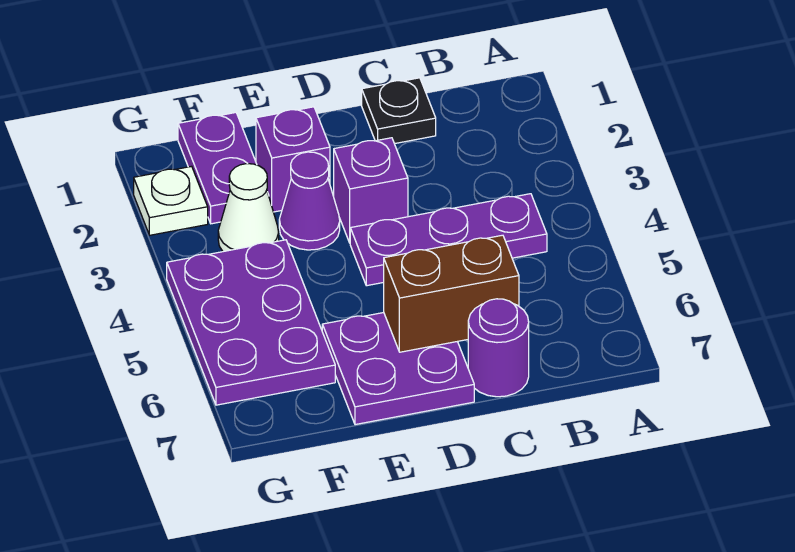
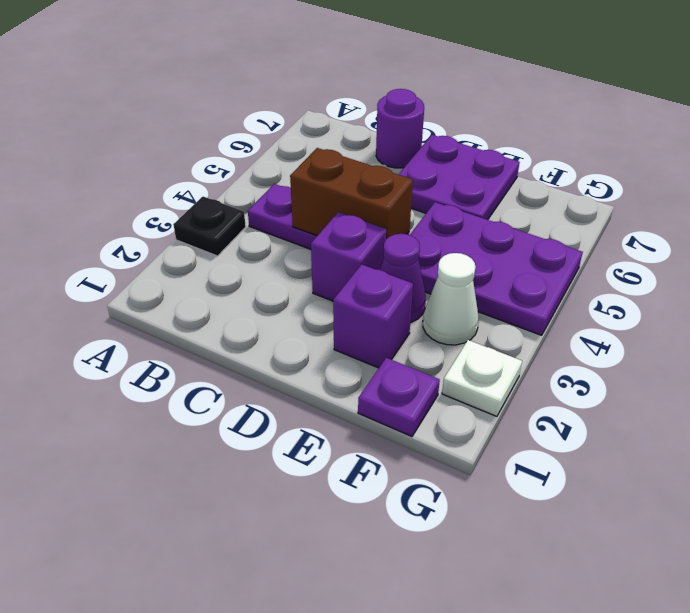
black 1x1 plate [362,78,436,144] -> black 1x1 plate moved to [173,197,246,256]
brown 1x2 brick [384,235,519,352] -> brown 1x2 brick moved to [290,148,413,239]
purple 1x2 plate [178,113,257,224] -> purple 1x1 plate [358,358,440,436]
purple 2x3 plate [167,240,335,405] -> purple 2x3 plate turned to [410,202,583,335]

